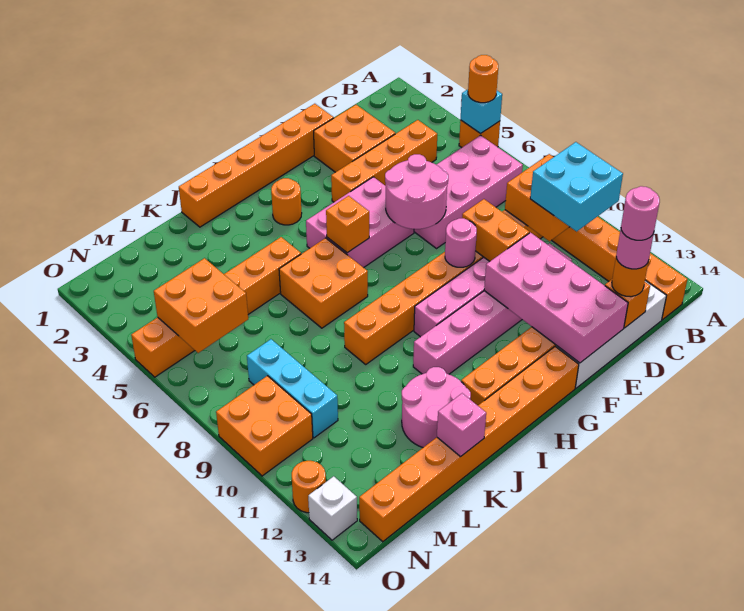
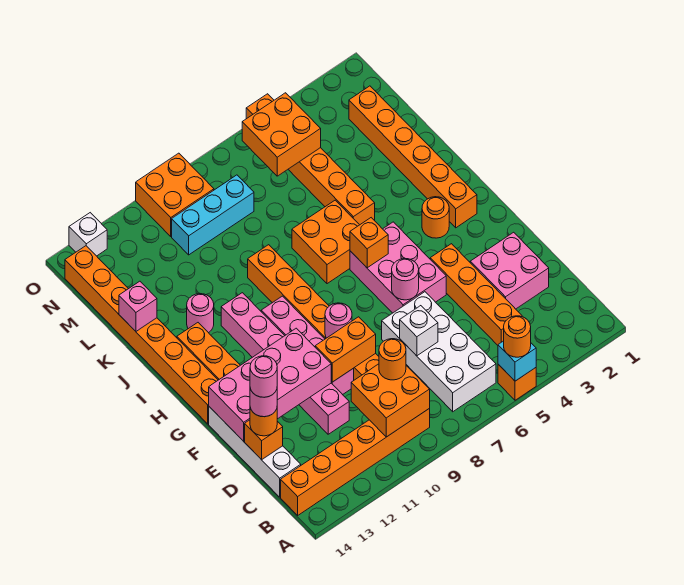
pink 2x4 brick [414,135,523,248] -> white 2x4 brick [382,292,496,412]
cyan 2x2 brick [530,142,623,231] -> none
orange 2x2 brick [314,105,395,172] -> pink 2x2 brick [470,232,549,309]
none -> white 1x1 brick [400,306,438,356]
orange 1x6 brick [179,104,334,227] -> orange 1x6 brick moved to [349,86,477,228]
pink 2x2 round brick [385,154,448,229] -> pink 1x1 round brick [392,259,419,300]
pink 2x2 round brick [402,367,471,447] -> pink 1x1 round brick [187,294,214,333]
orange 1x1 round brick [292,461,326,513] -> orange 1x1 round brick moved to [379,339,406,380]

